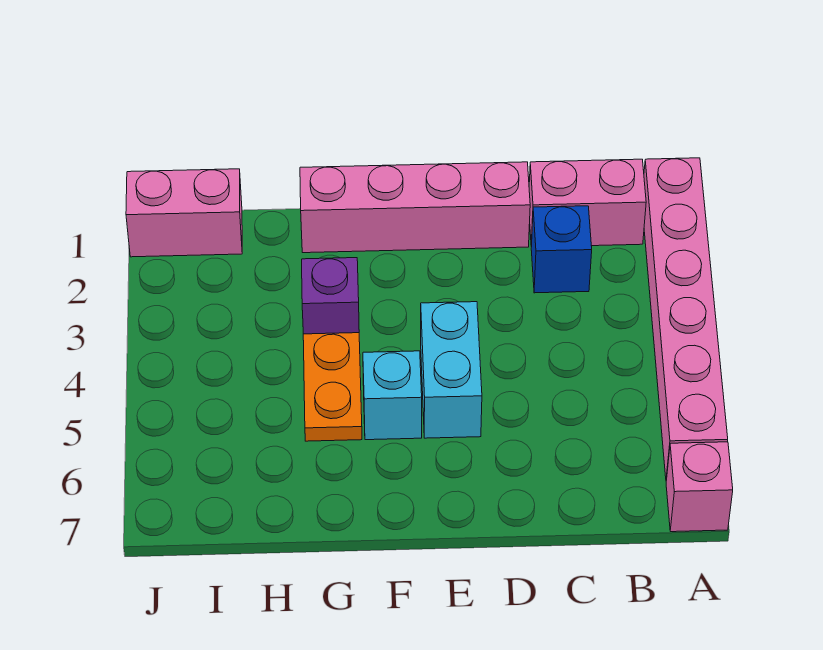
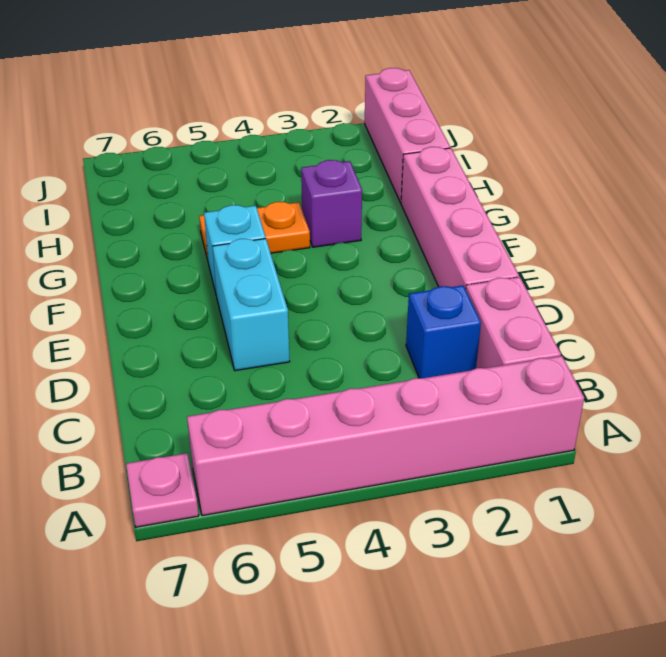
pink 1x1 brick [666,442,733,532] -> pink 1x1 plate [126,453,199,527]
cyan 1x2 brick [421,302,482,438] -> cyan 1x2 brick turned to [212,239,290,371]
pink 1x2 brick [126,169,242,257] -> pink 1x3 brick [365,68,450,203]

